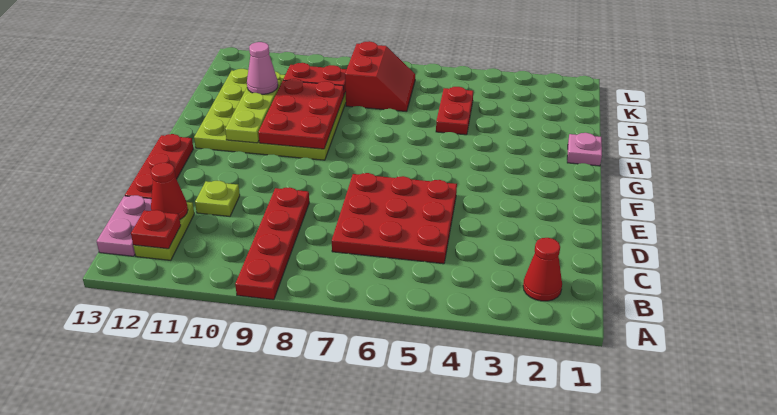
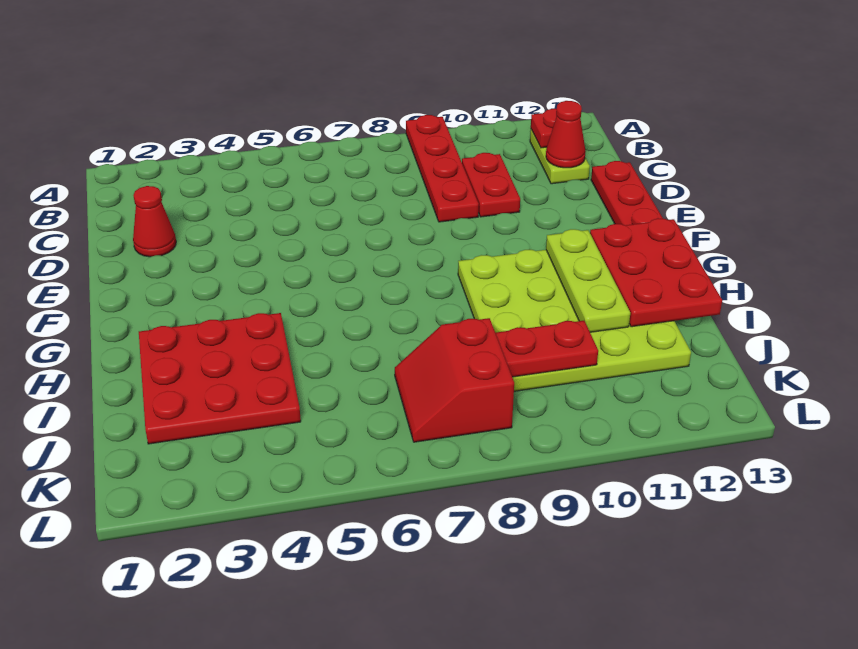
red 1x1 cone [523,238,562,301] -> red 1x1 cone moved to [133,186,176,257]
pink 1x2 plate [97,195,151,256] -> none
red 3x3 plate [332,173,457,264] -> red 3x3 plate moved to [139,313,301,444]
lime 1x1 plate [195,181,240,216] -> none
red 2x3 plate [258,79,344,149] -> red 2x3 plate moved to [590,218,722,327]
pink 1x1 plate [567,133,602,166] -> none
red 1x2 plate [436,87,473,135] -> red 1x2 plate moved to [462,153,520,217]
pink 1x1 cone [247,42,278,94] -> none

